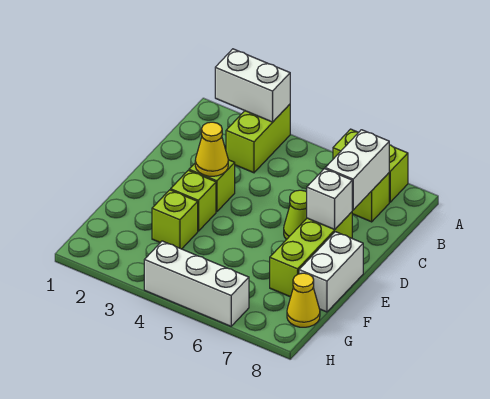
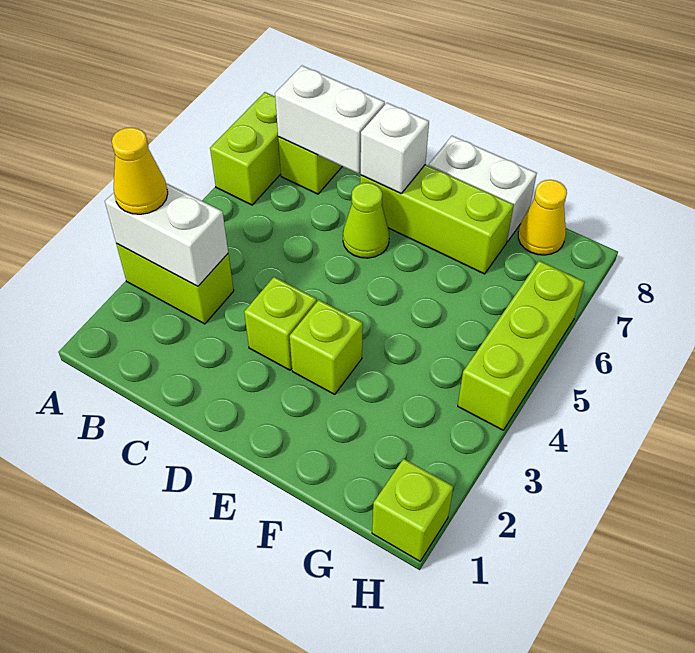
white 1x2 brick [215,49,290,122] -> white 1x2 brick turned to [105,183,228,286]
yellow 1x1 cone [195,122,228,176] -> yellow 1x1 cone moved to [112,127,168,214]
lime 1x1 brick [152,190,198,249] -> lime 1x1 brick moved to [372,459,453,561]
white 1x3 brick [144,241,249,326] -> lime 1x3 brick [458,261,585,430]

